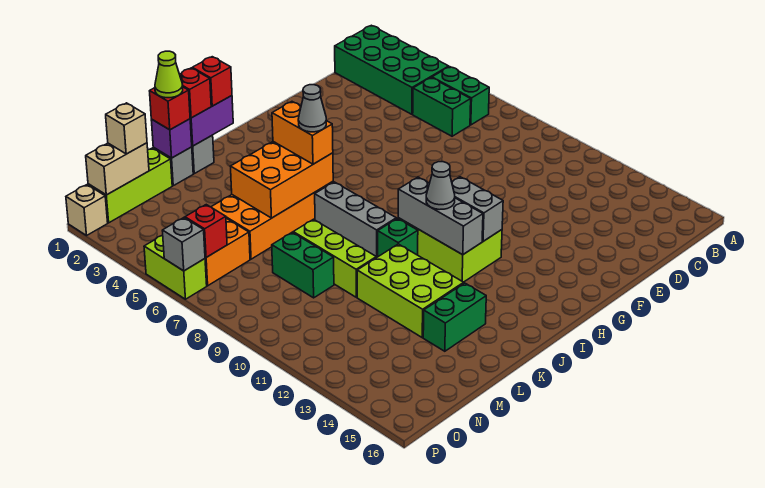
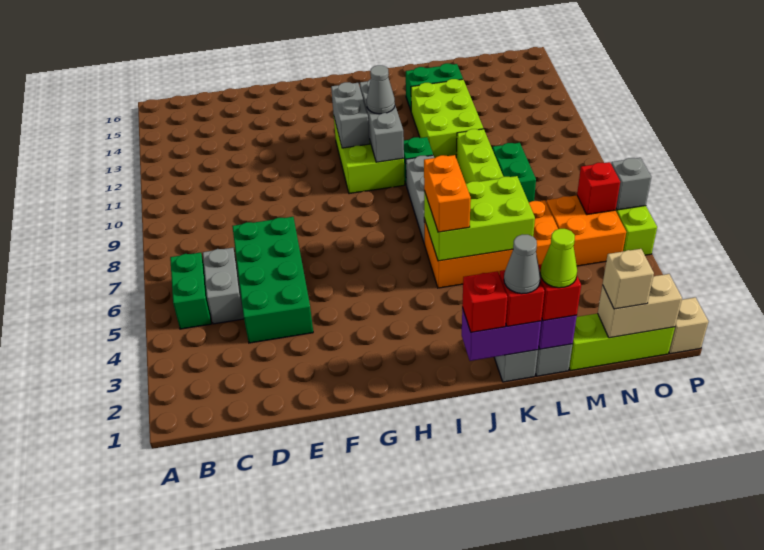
green 2x4 brick [335,25,449,114] -> green 2x4 brick moved to [232,217,313,343]
green 1x2 brick [413,78,471,136] -> grey 1x2 brick [203,248,244,324]
orange 2x3 brick [230,142,333,218] -> lime 2x3 brick [424,176,535,261]
grey 1x1 cone [298,85,326,132] -> grey 1x1 cone moved to [504,235,541,294]

